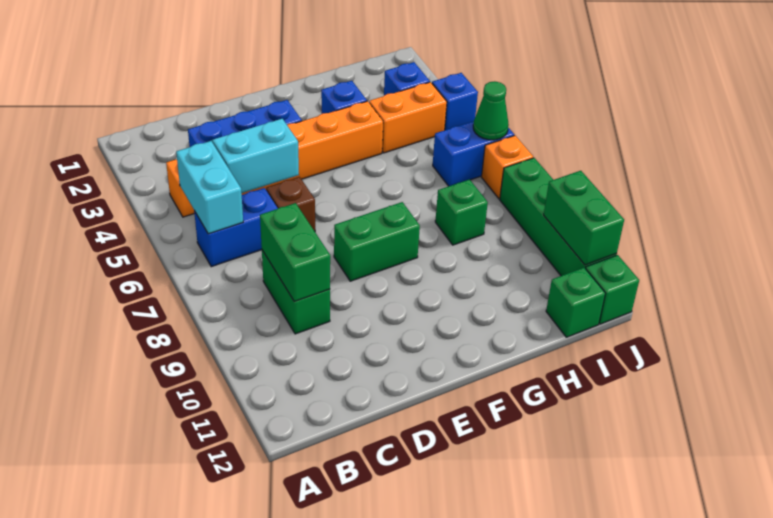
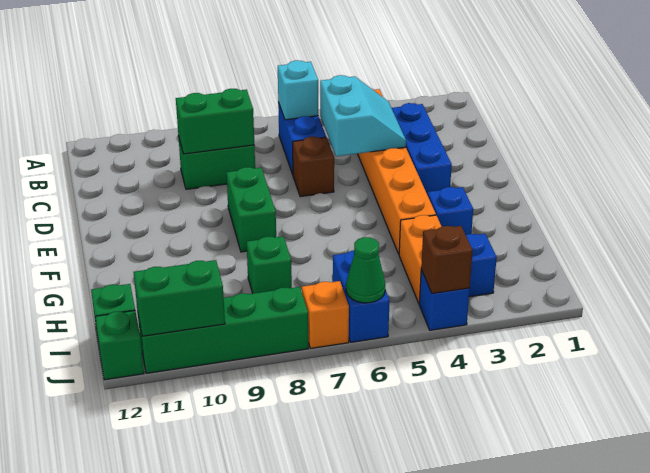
cyan 1x2 brick [176,141,243,234] -> cyan 1x1 brick [278,60,318,120]
none -> brown 1x1 brick [421,226,473,294]

